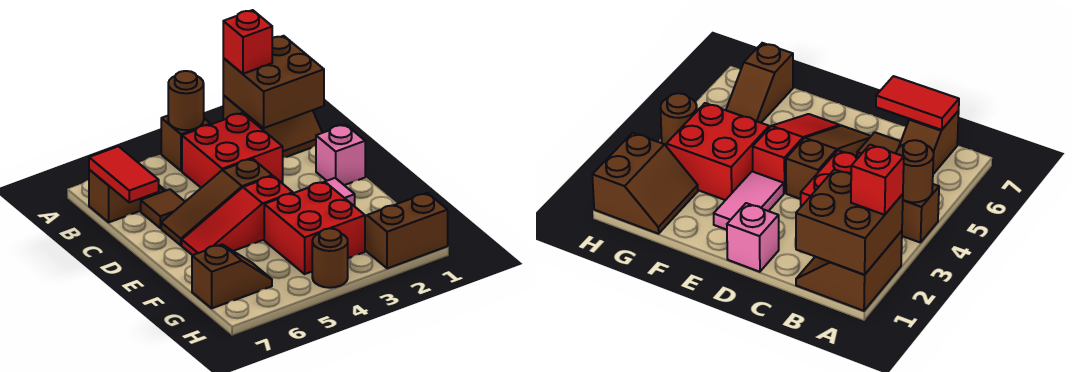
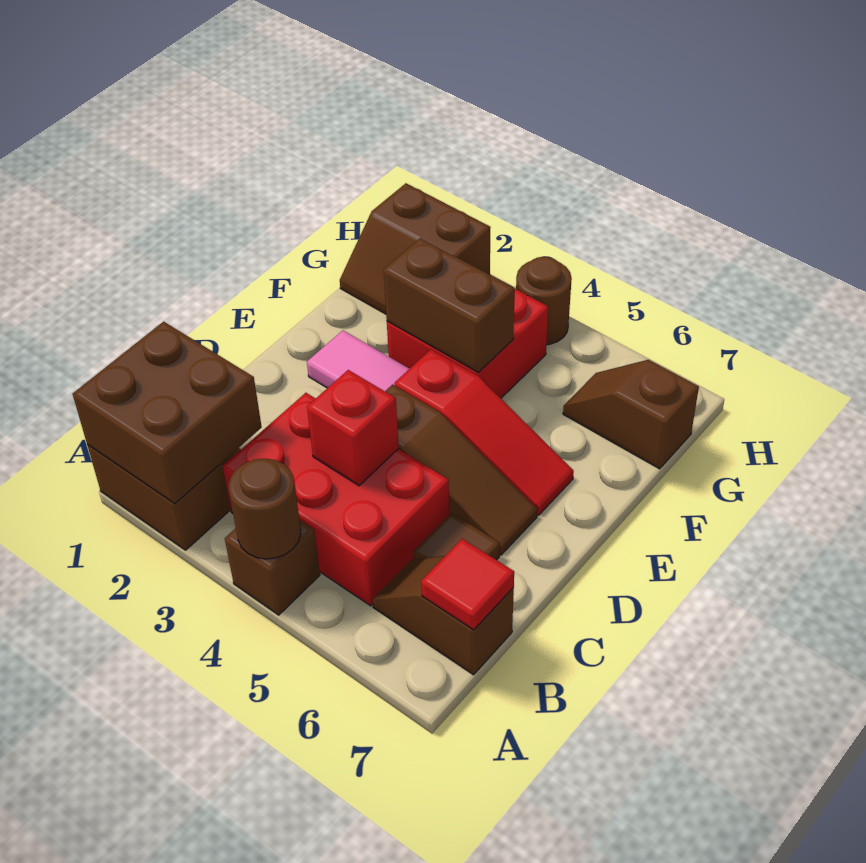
red 1x1 brick [223,10,272,74] -> red 1x1 brick moved to [307,370,399,486]
red 2x2 brick [182,113,283,188] -> red 2x3 brick [223,393,449,606]
red 1x2 tile [89,146,159,202] -> red 1x1 tile [421,539,514,630]
pink 1x1 brick [316,125,365,185] -> none
none -> brown 1x2 brick [384,238,515,373]

